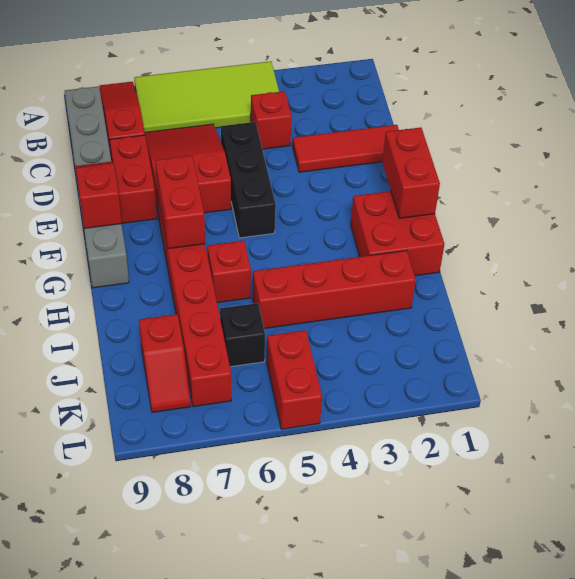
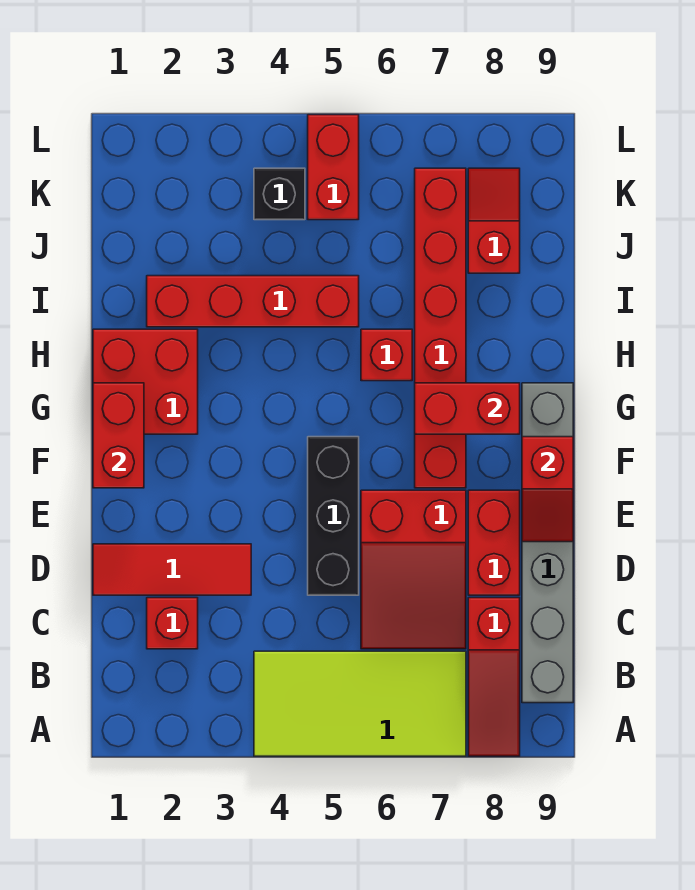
red 1x1 brick [251,91,292,149] -> red 1x1 brick moved to [147,598,198,649]
red 1x2 brick [155,156,205,249] -> red 1x2 brick turned to [415,383,520,434]
black 1x1 brick [220,303,265,367] -> black 1x1 brick moved to [254,168,305,220]

